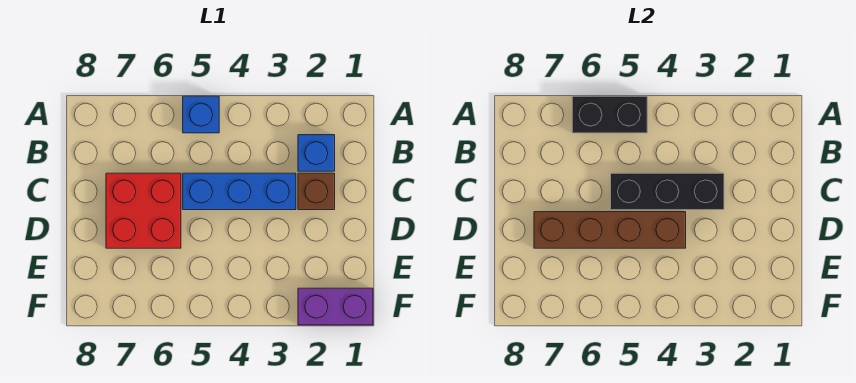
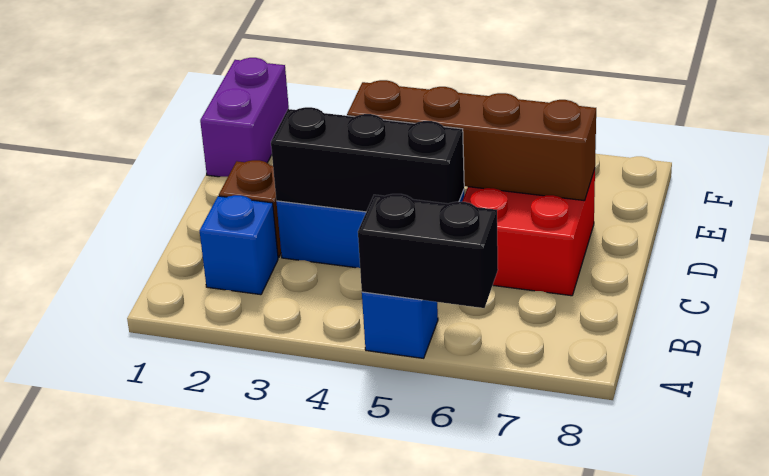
purple 1x2 brick [298,288,373,325] -> purple 1x2 brick turned to [200,58,289,177]

